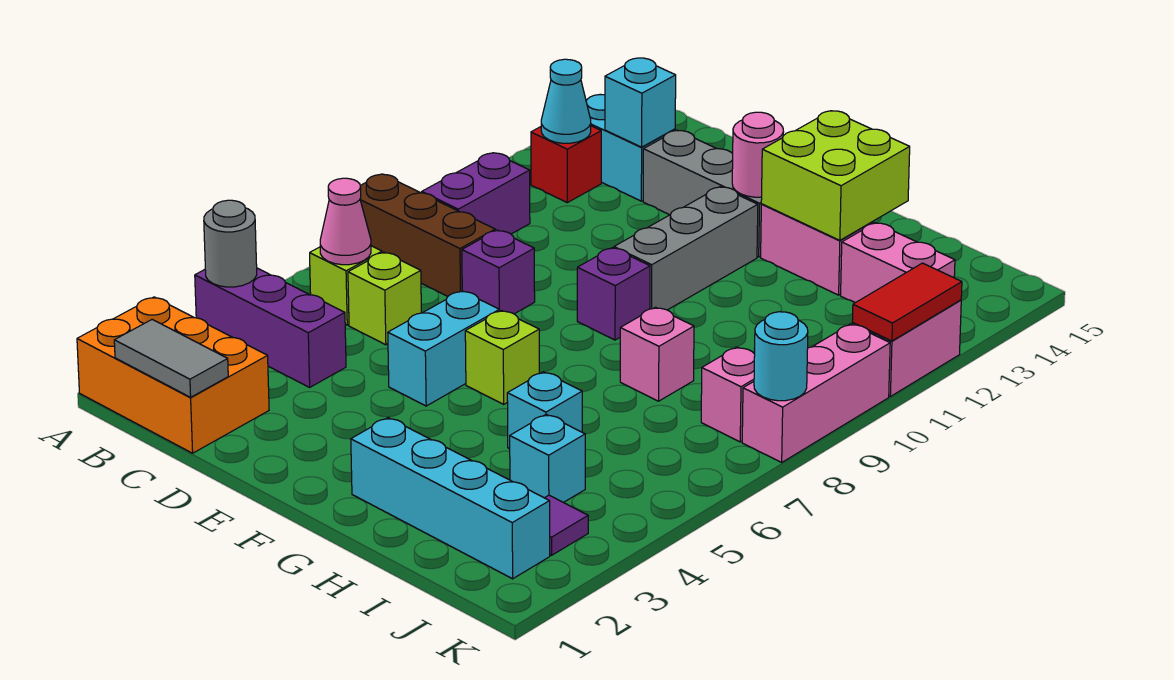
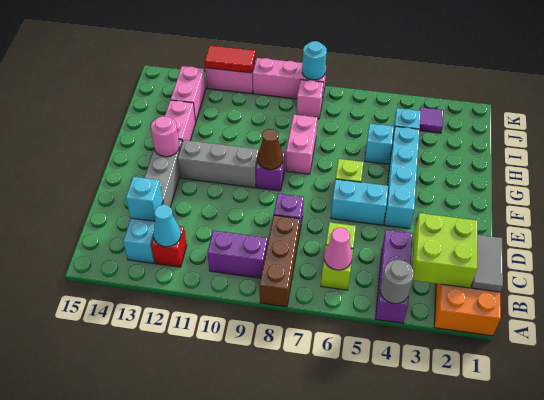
none -> brown 1x1 cone [258,129,283,170]
cyan 1x4 brick [351,418,550,579] -> cyan 1x4 brick moved to [384,127,419,229]
lime 2x2 brick [761,111,910,240] -> lime 2x2 brick moved to [412,213,477,288]
pink 1x1 brick [620,307,694,401] -> pink 1x2 brick [286,115,317,174]

